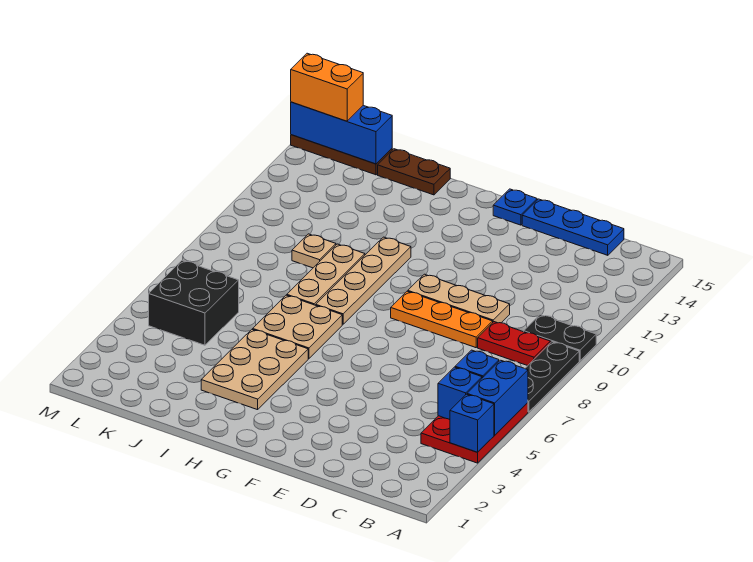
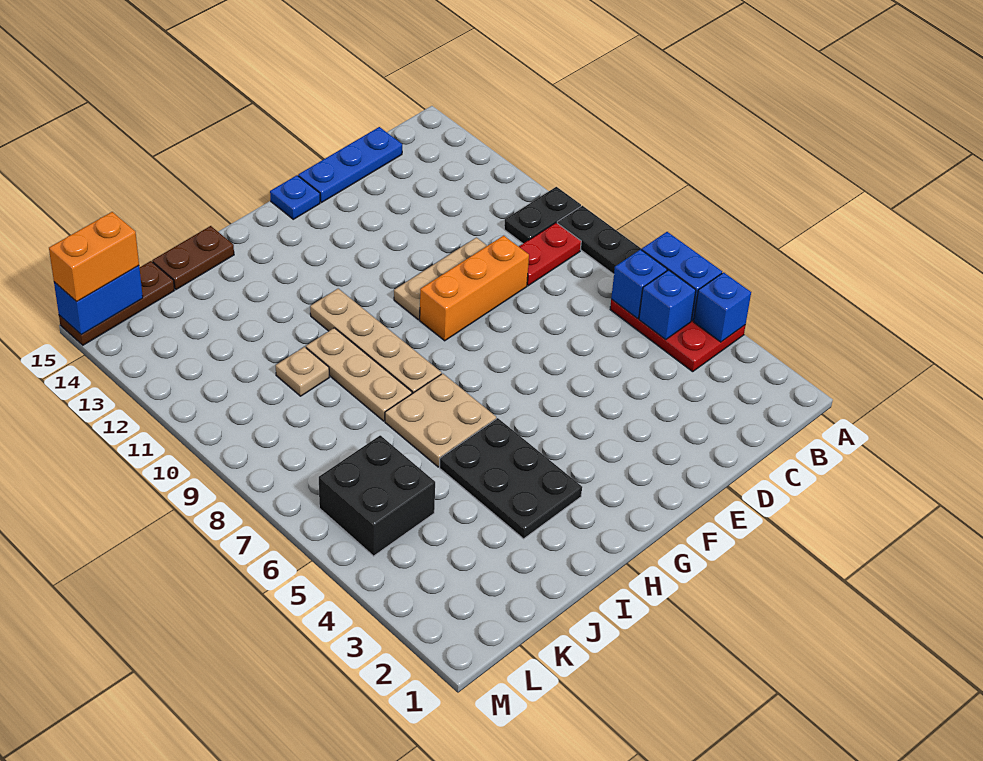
orange 1x3 plate [391,291,493,348] -> orange 1x3 brick [420,236,529,341]
tan 2x3 plate [201,329,308,410] -> black 2x3 plate [440,418,582,539]
blue 1x3 brick [291,102,392,164] -> blue 1x2 brick [54,266,143,334]

